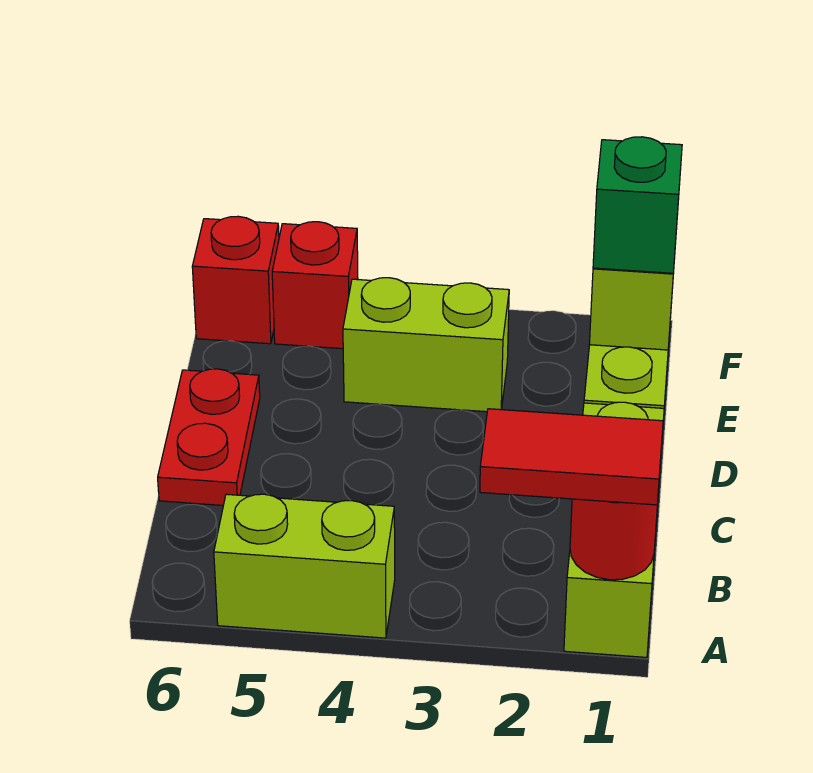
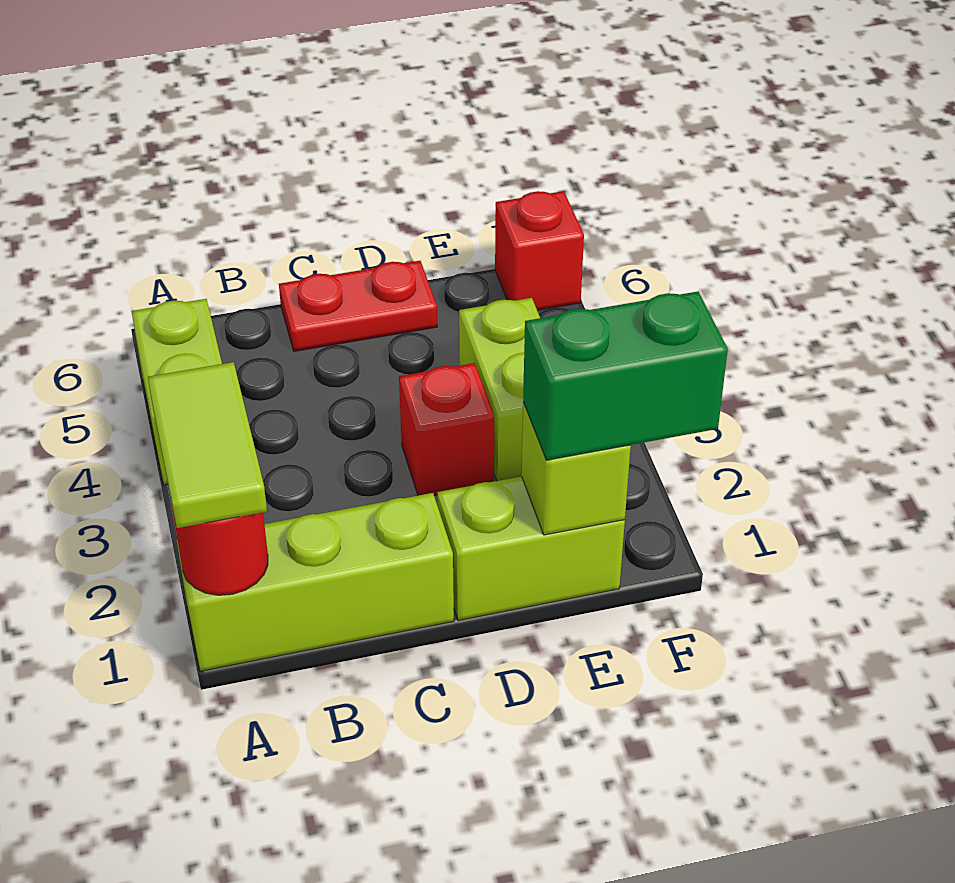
red 1x2 tile [480,409,663,505] -> lime 1x2 tile [148,362,267,528]
green 1x1 brick [593,137,682,273] -> green 1x2 brick [523,292,728,460]
red 1x1 brick [272,222,358,349] -> red 1x1 brick moved to [399,363,494,496]

